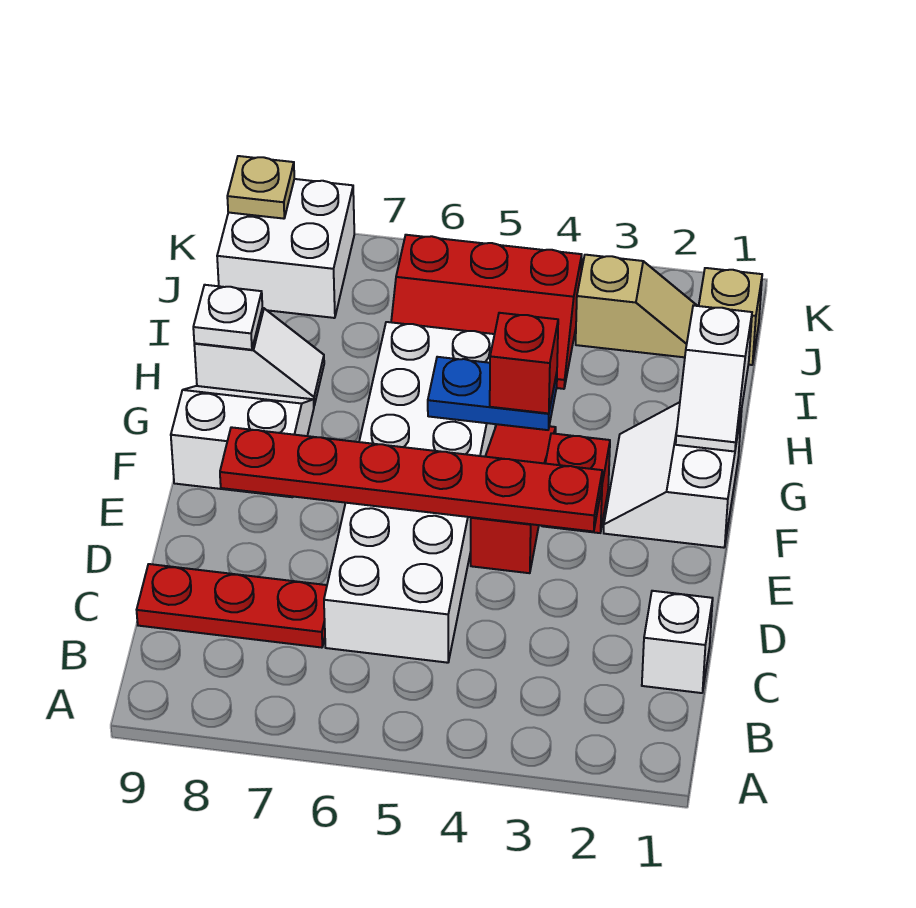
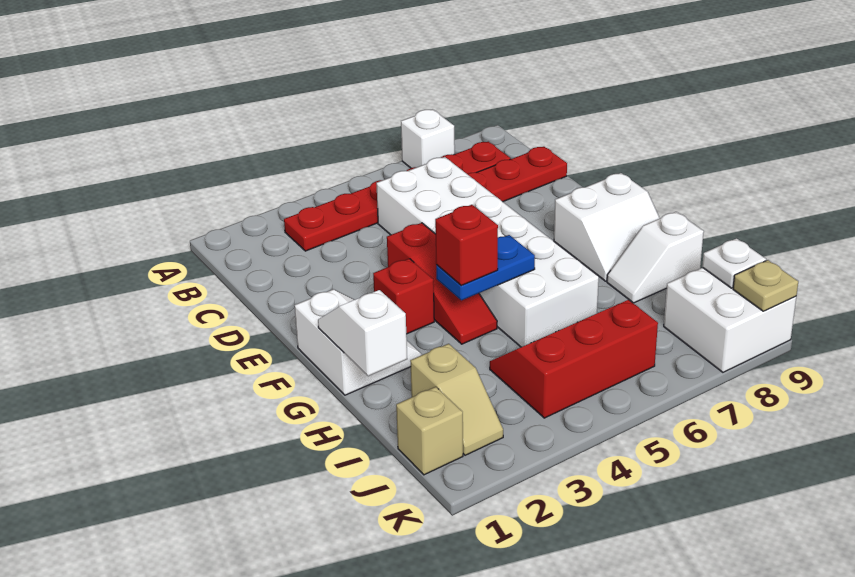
white 1x1 brick [642,591,713,693] -> white 1x1 brick moved to [401,109,455,168]
red 1x6 plate [220,427,602,532] -> red 1x6 plate moved to [284,142,511,251]
white 1x1 plate [193,285,262,350] -> white 1x1 plate moved to [702,238,766,288]
tan 1x2 slope [576,255,697,357] -> tan 1x2 slope turned to [410,344,503,455]

